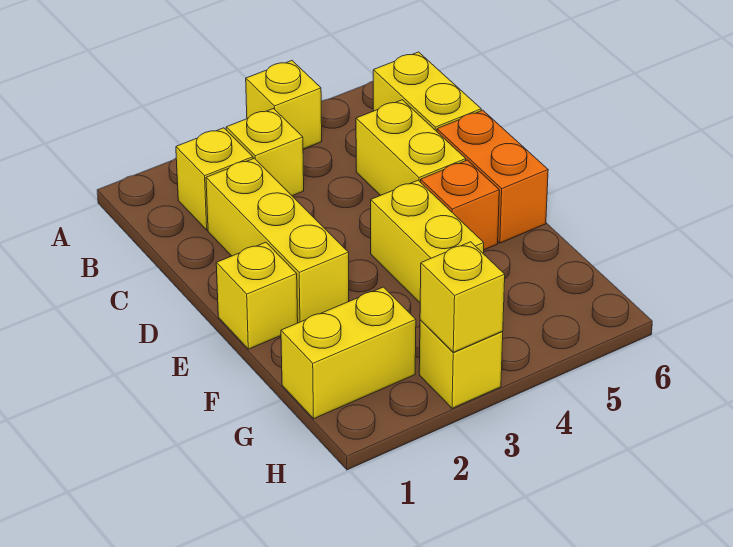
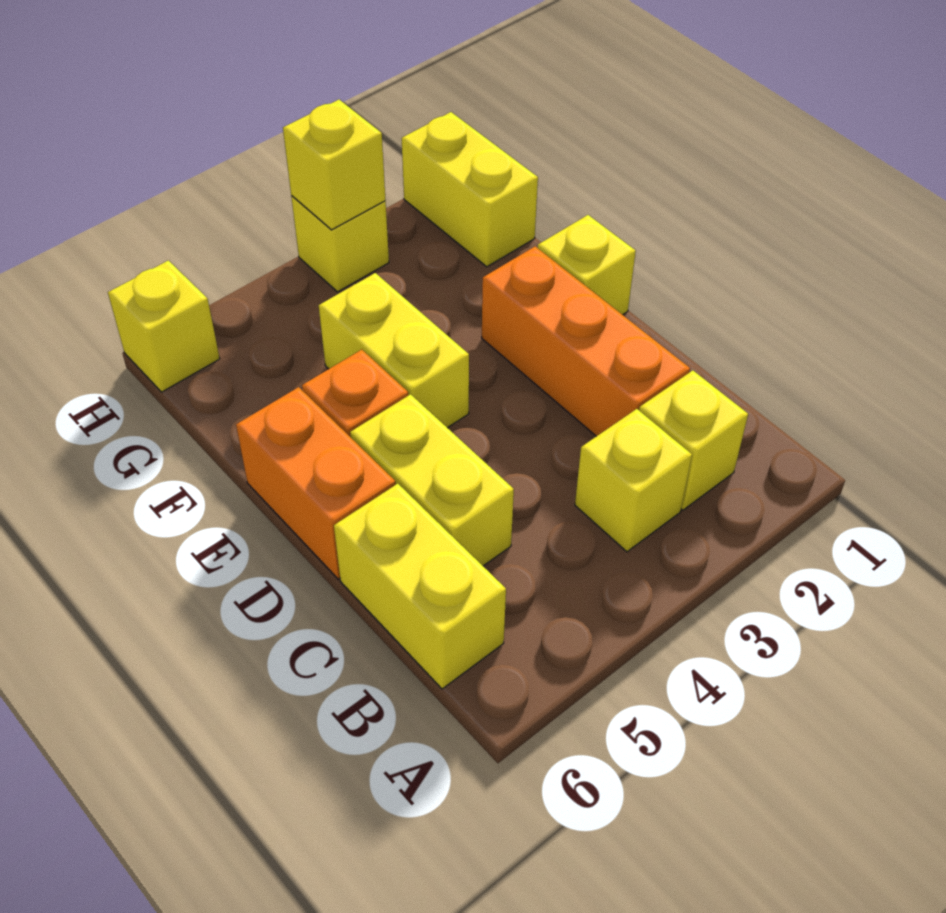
yellow 1x1 brick [246,61,322,149] -> yellow 1x1 brick moved to [108,260,220,392]
yellow 1x3 brick [206,158,349,323] -> orange 1x3 brick [482,246,690,436]
yellow 1x2 brick [281,287,416,419] -> yellow 1x2 brick turned to [402,112,538,267]

